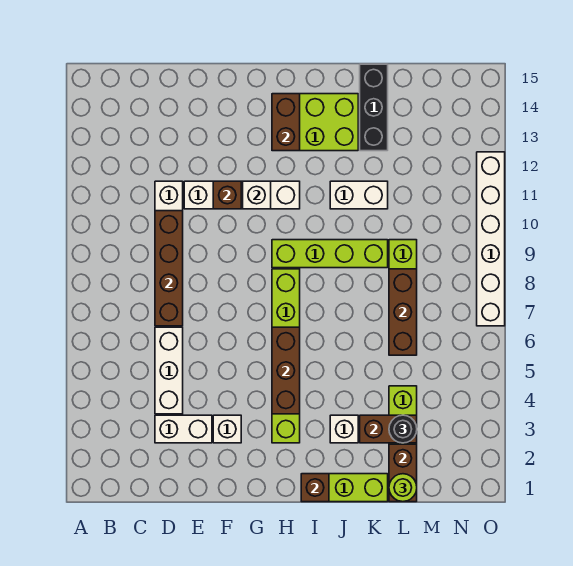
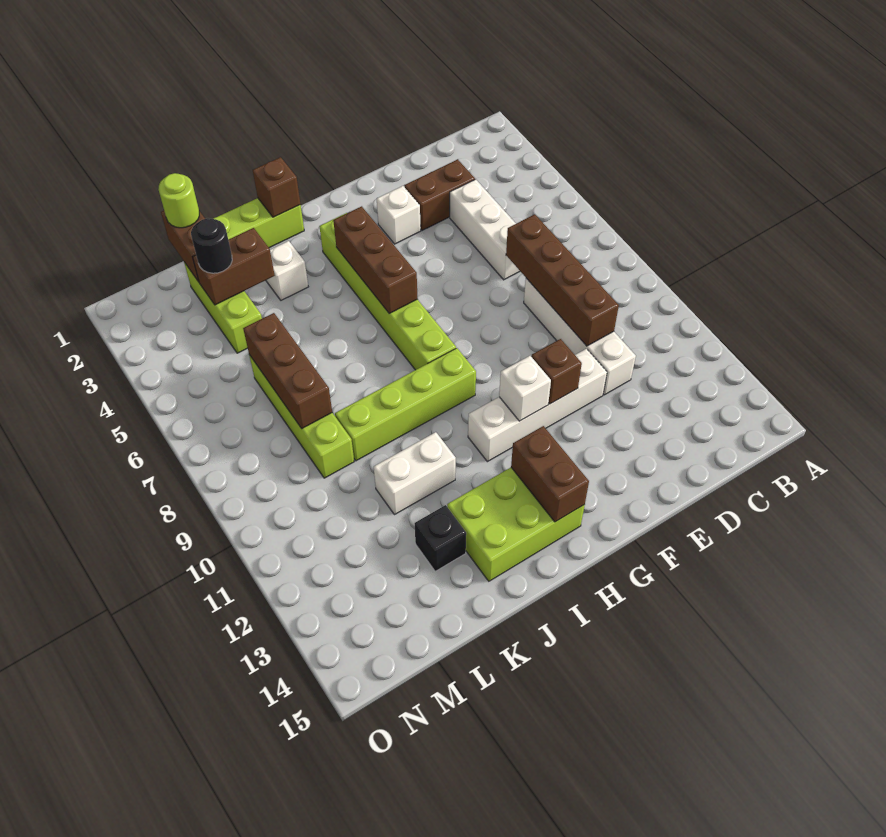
white 1x2 brick [155,415,212,443] -> brown 1x2 brick [404,159,475,230]
black 1x3 brick [360,64,388,151] -> black 1x1 brick [415,505,466,571]
white 1x6 brick [477,152,505,326] -> none

